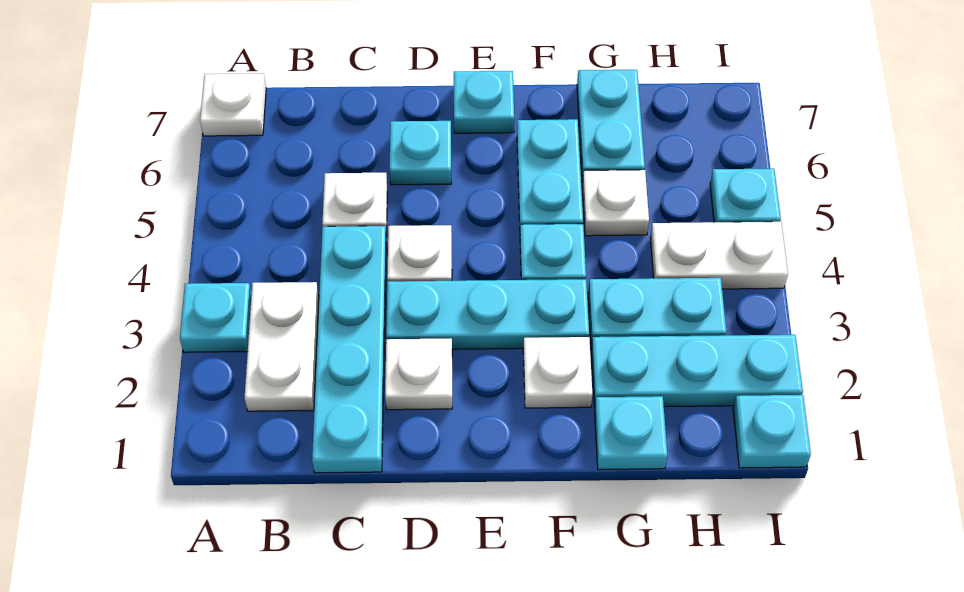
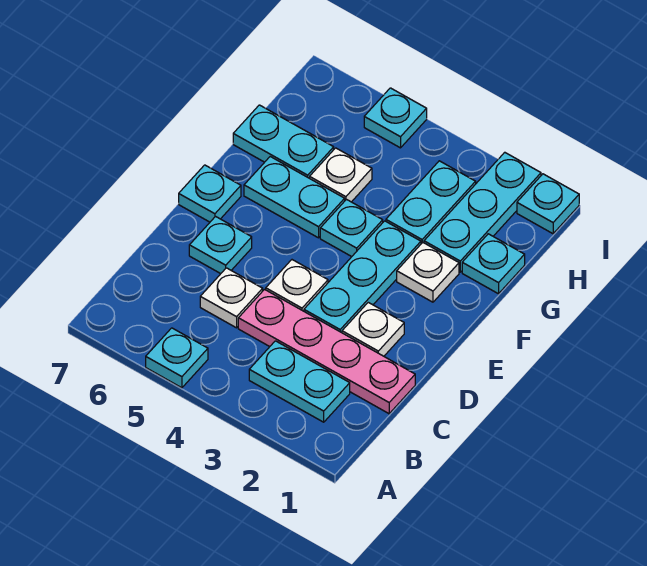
cyan 1x1 plate [180,283,252,352] -> cyan 1x1 plate moved to [146,328,208,388]
white 1x1 plate [200,73,266,136] -> none
white 1x2 plate [245,282,319,411] -> cyan 1x2 plate [249,341,350,422]
cyan 1x4 plate [312,226,386,473] -> pink 1x4 plate [238,289,415,414]
white 1x2 plate [650,222,788,289] -> none

